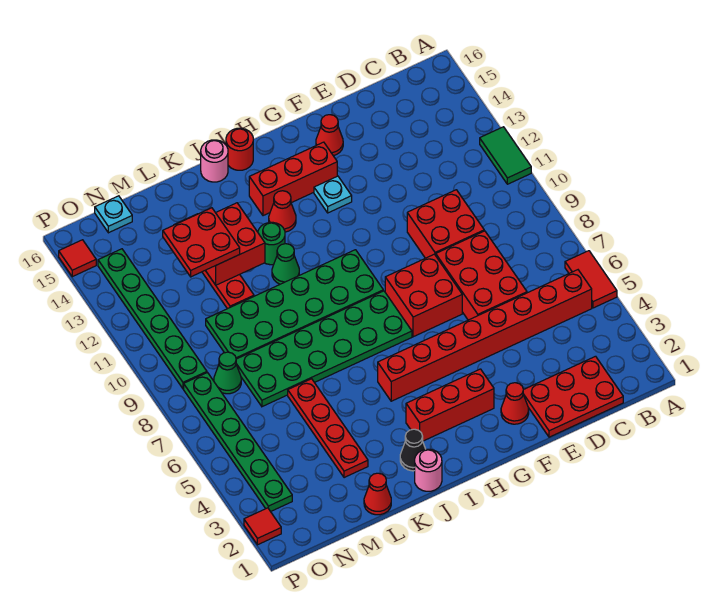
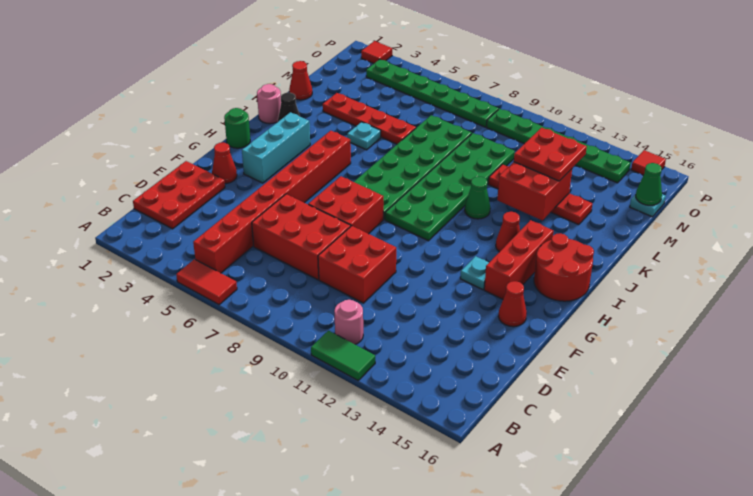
red 1x3 brick [406,369,494,441] -> cyan 1x3 brick [242,112,310,183]
red 1x1 round brick [226,128,253,170] -> red 2x2 round brick [534,233,594,301]
green 1x1 round brick [258,222,285,265] -> green 1x1 round brick moved to [224,108,250,148]
pink 1x1 round brick [201,140,228,182] -> pink 1x1 round brick moved to [334,300,363,344]
none -> cyan 1x1 plate [347,122,381,150]
green 1x1 cone [214,352,241,394] -> green 1x1 cone moved to [636,163,662,205]

